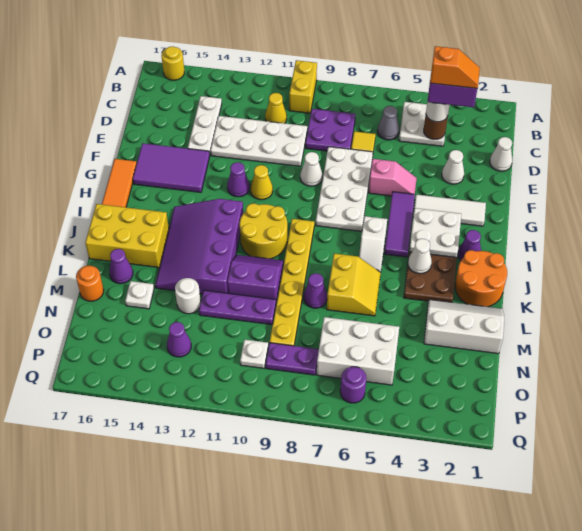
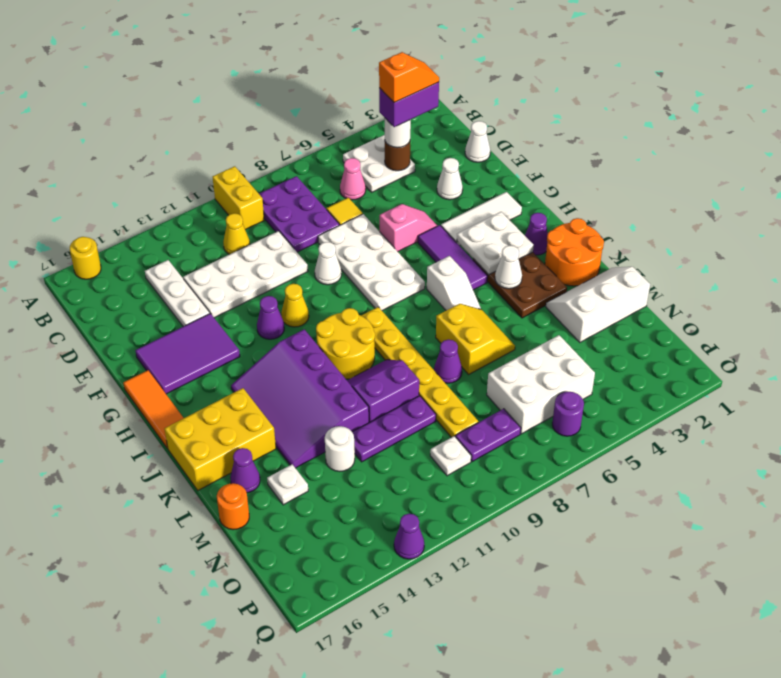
grey 1x1 cone [377,106,399,140] -> pink 1x1 cone [340,158,366,200]
purple 2x2 plate [305,109,355,151] -> purple 2x3 plate [259,176,340,252]
purple 1x1 cone [167,322,191,357] -> purple 1x1 cone moved to [394,514,424,559]

